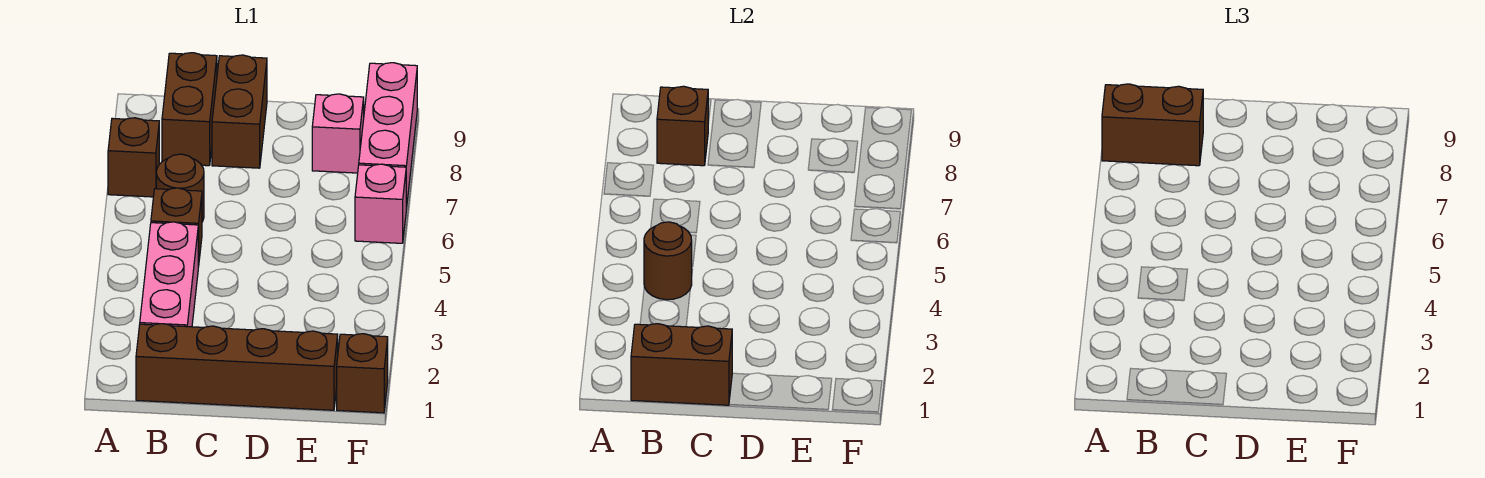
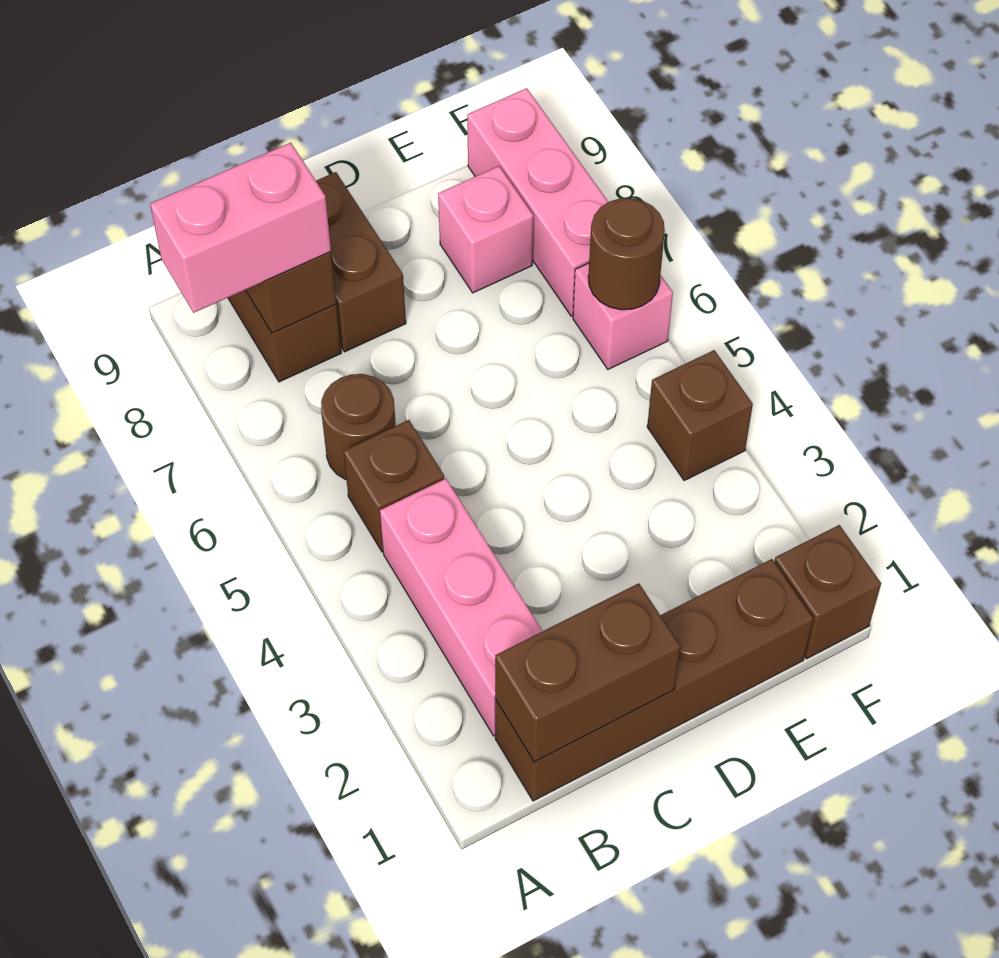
brown 1x1 brick [108,118,159,197] -> brown 1x1 brick moved to [647,350,753,481]
brown 1x2 brick [1102,84,1203,166] -> pink 1x2 brick [150,143,331,313]
brown 1x1 round brick [644,222,692,300] -> brown 1x1 round brick moved to [588,198,665,310]

